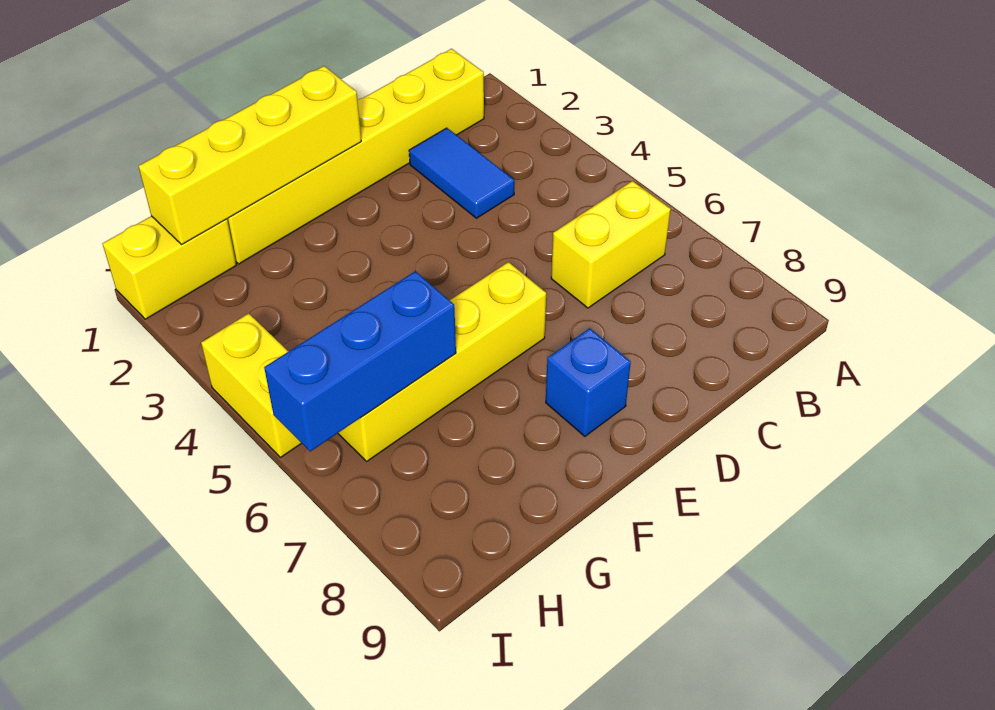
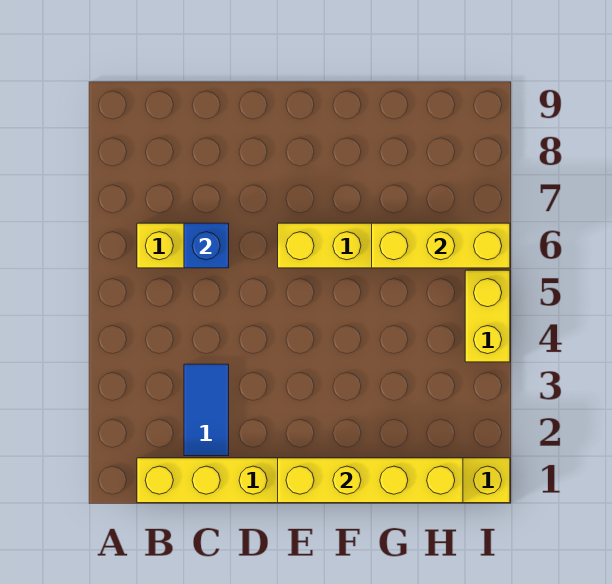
blue 1x1 brick [546,328,631,436] -> blue 1x1 brick moved to [184,223,229,268]
blue 1x3 brick [264,271,456,452] -> yellow 1x3 brick [372,223,510,268]

